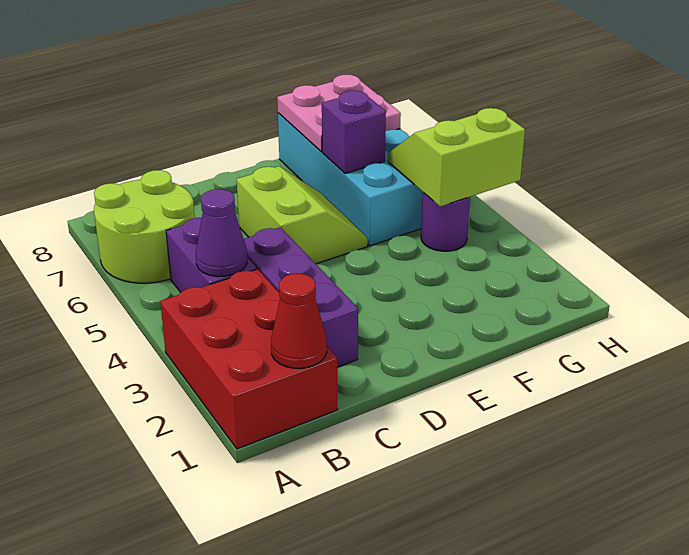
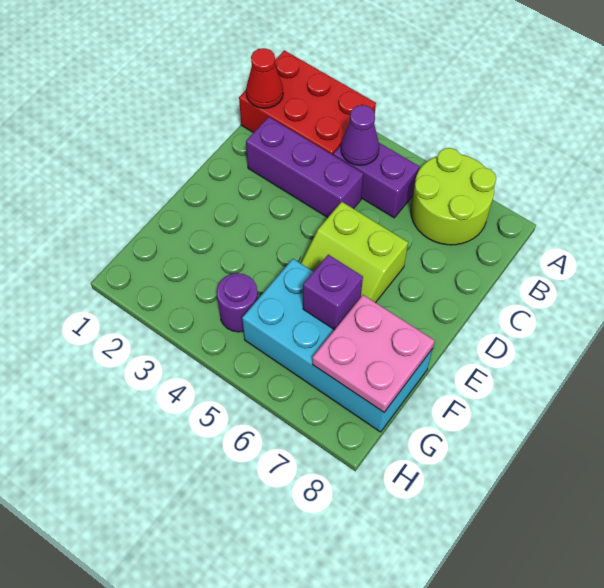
lime 2x2 slope [388,108,525,206] -> none

